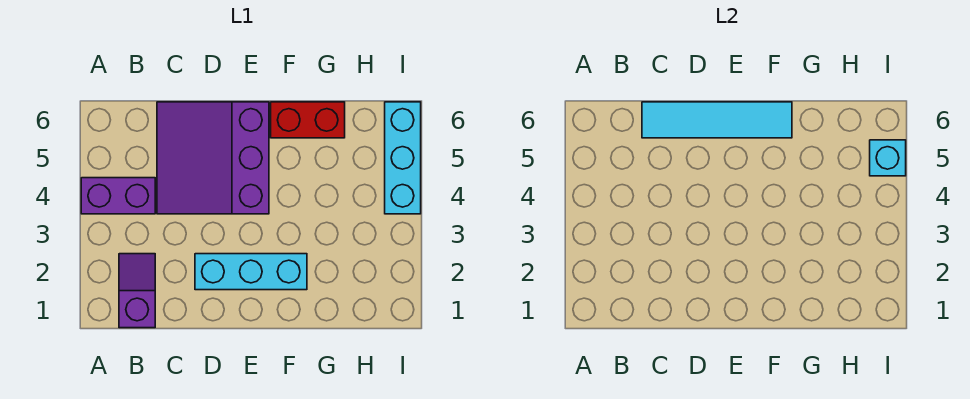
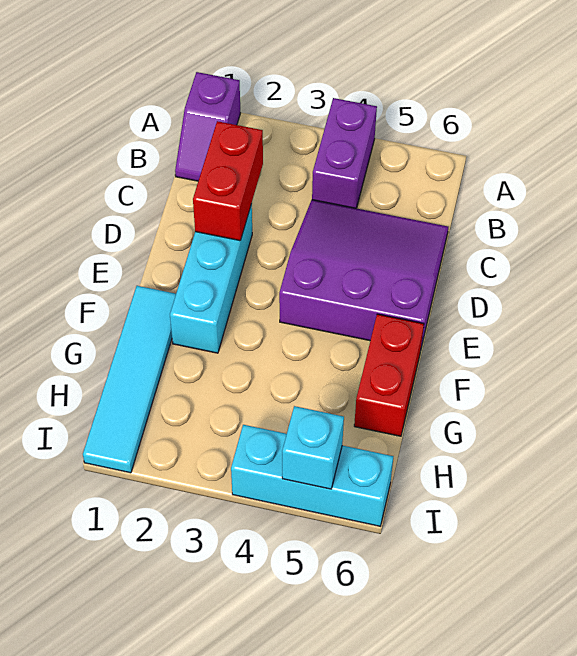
purple 1x2 slope [119,254,155,328] -> purple 1x2 slope turned to [175,72,240,181]
none -> red 1x2 brick [193,121,263,241]
cyan 1x4 tile [642,102,792,138] -> cyan 1x4 tile moved to [83,286,176,473]

